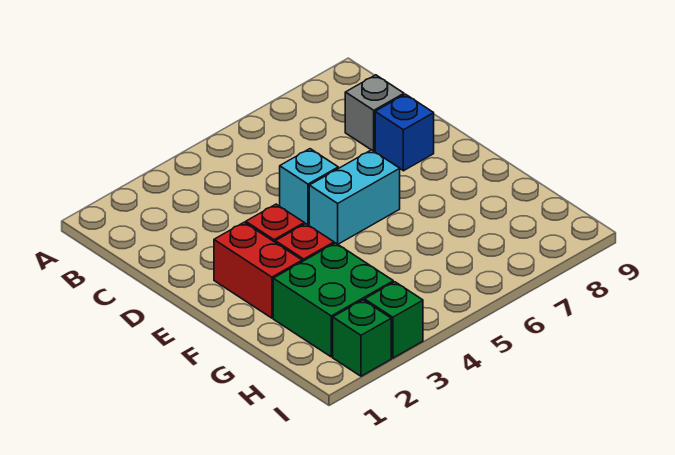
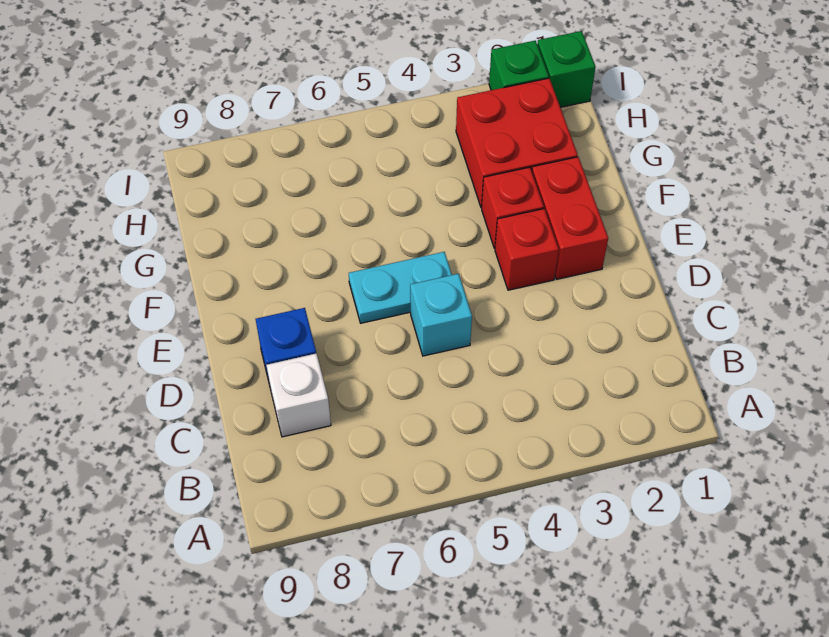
grey 1x1 brick [345,75,404,151] -> white 1x1 brick [266,353,331,437]
cyan 1x2 brick [309,150,400,244] -> cyan 1x2 plate [349,252,452,323]
green 2x2 brick [273,243,393,357] -> red 2x2 brick [456,78,578,208]
green 1x1 brick [365,282,423,358] -> green 1x1 brick moved to [537,31,596,107]

